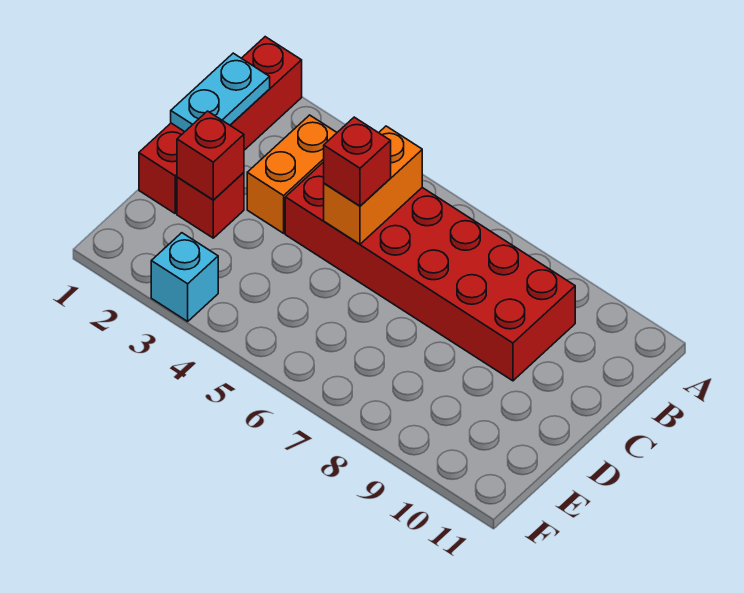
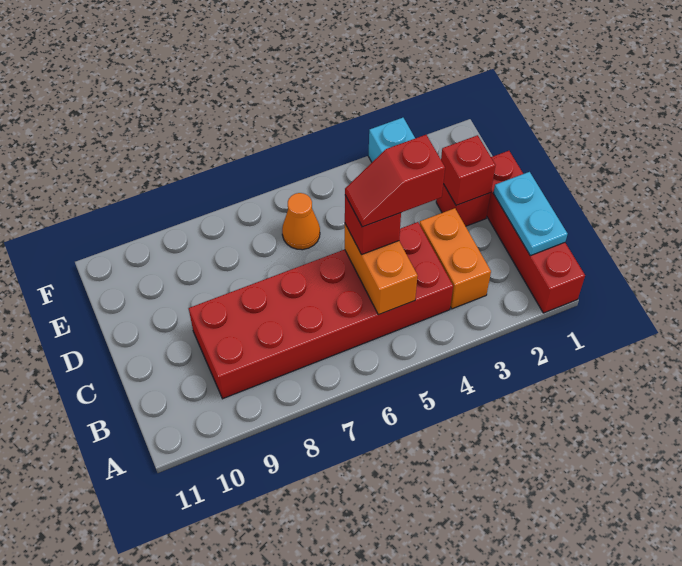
none -> red 1x2 slope [345,135,445,227]
none -> orange 1x1 cone [282,193,320,250]

